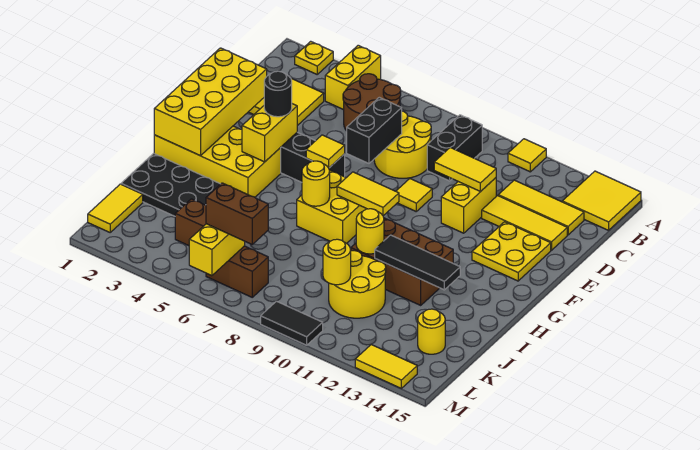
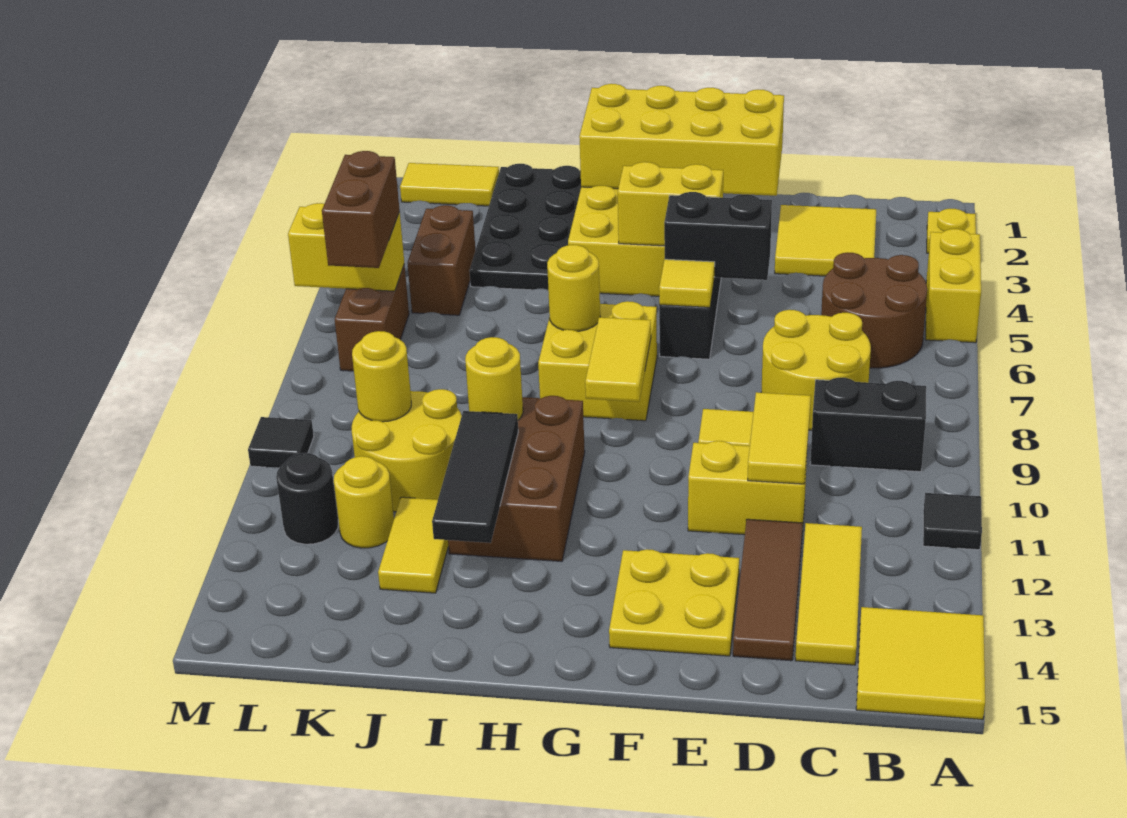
yellow 1x2 brick [325,45,381,110] -> yellow 1x2 brick turned to [926,229,981,343]
yellow 1x1 tile [508,139,546,172] -> black 1x1 tile [923,493,982,550]
black 1x2 brick [347,97,402,163] -> black 1x2 brick moved to [664,192,772,280]
yellow 1x3 tile [482,195,567,250] -> brown 1x3 tile [733,519,803,661]
black 1x1 round brick [264,71,292,117] -> black 1x1 round brick moved to [276,453,338,544]
yellow 1x1 round brick [418,309,445,354] -> yellow 1x1 round brick moved to [334,456,394,548]
black 1x2 tile [261,301,323,345] -> black 1x1 tile [248,417,314,468]
yellow 1x2 tile [355,344,417,388] -> yellow 1x2 tile moved to [378,497,448,593]

